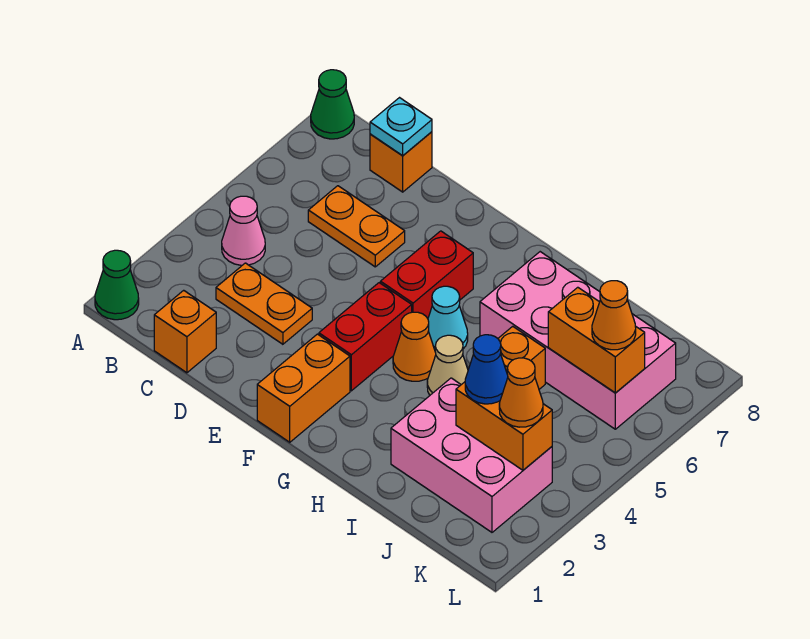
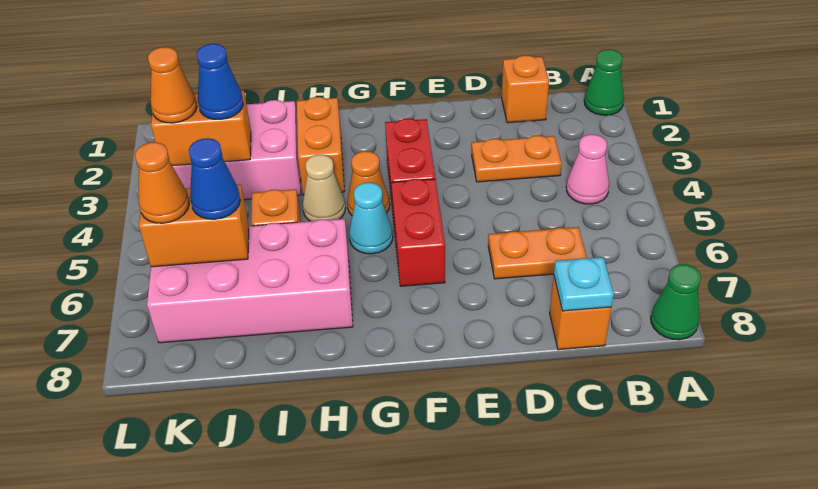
orange 1x2 brick [257,334,350,442] -> orange 1x2 brick moved to [297,97,345,195]
none -> blue 1x1 cone [189,138,240,219]

